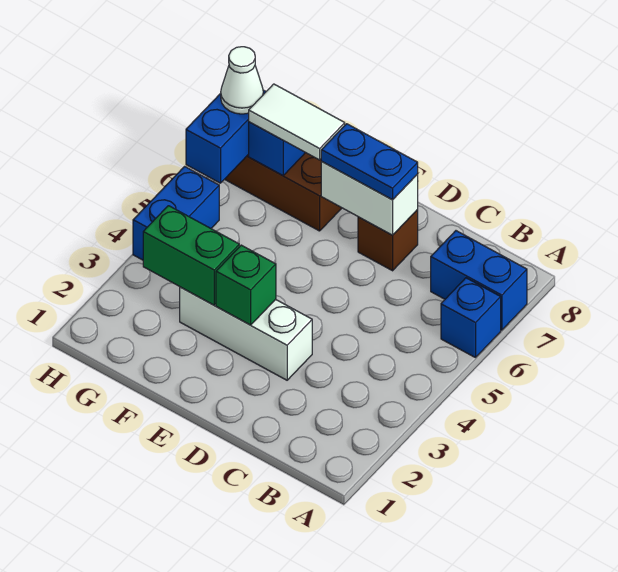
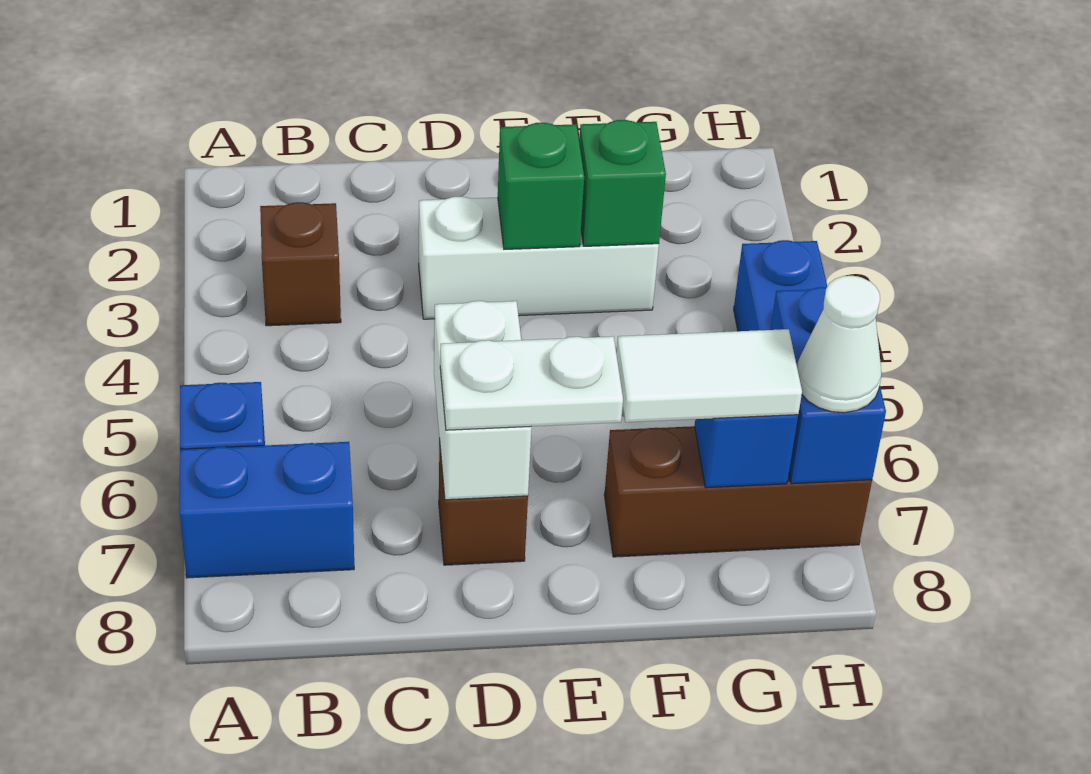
none -> brown 1x1 brick [260,202,341,326]
white 1x2 brick [321,162,418,235] -> white 1x2 brick turned to [434,301,532,500]
blue 1x2 plate [321,124,418,200] -> white 1x2 plate [440,336,623,430]
green 1x2 brick [143,206,239,305] -> green 1x1 brick [579,120,666,246]

